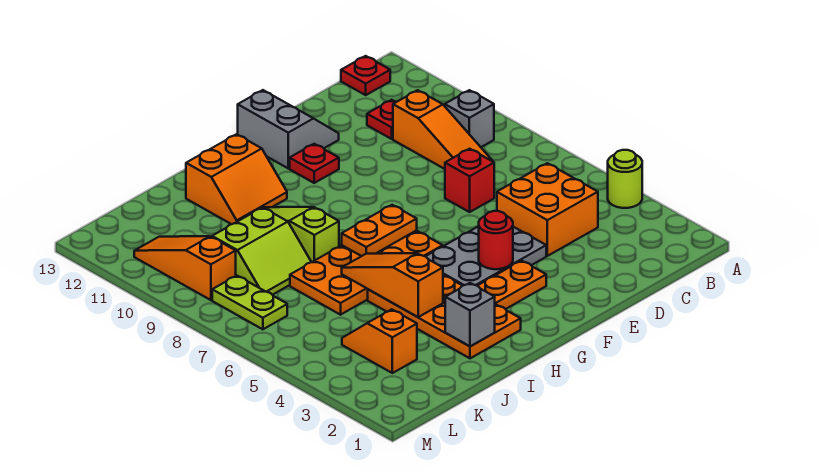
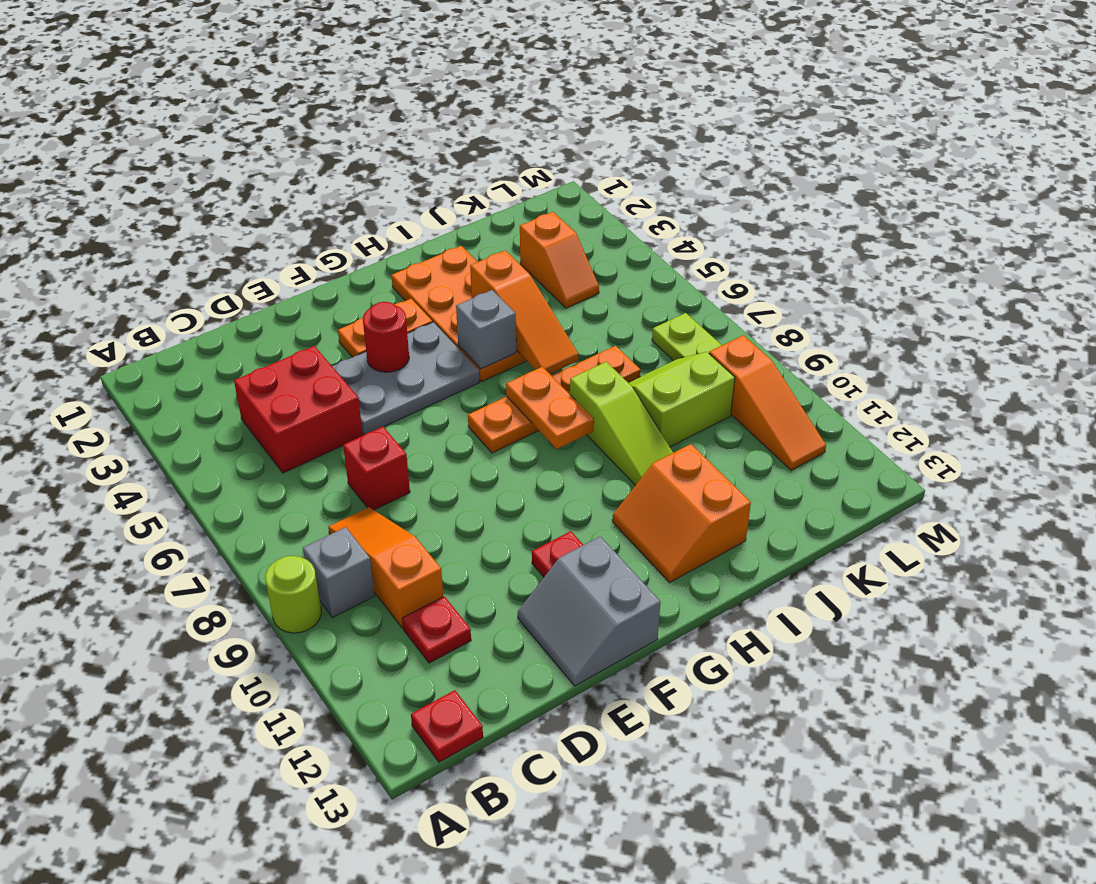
lime 1x1 round brick [608,150,642,208] -> lime 1x1 round brick moved to [265,556,321,633]
orange 2x2 brick [497,163,598,256] -> red 2x2 brick [234,346,363,473]
orange 2x4 plate [290,231,443,315] -> orange 1x4 plate [468,346,641,453]
orange 1x2 plate [342,205,417,256] -> orange 1x2 plate turned to [506,367,594,449]
orange 2x2 slope [186,134,287,224] -> orange 2x2 slope turned to [612,444,751,582]
grey 1x1 brick [445,283,495,346] -> grey 1x1 brick moved to [456,290,516,369]

